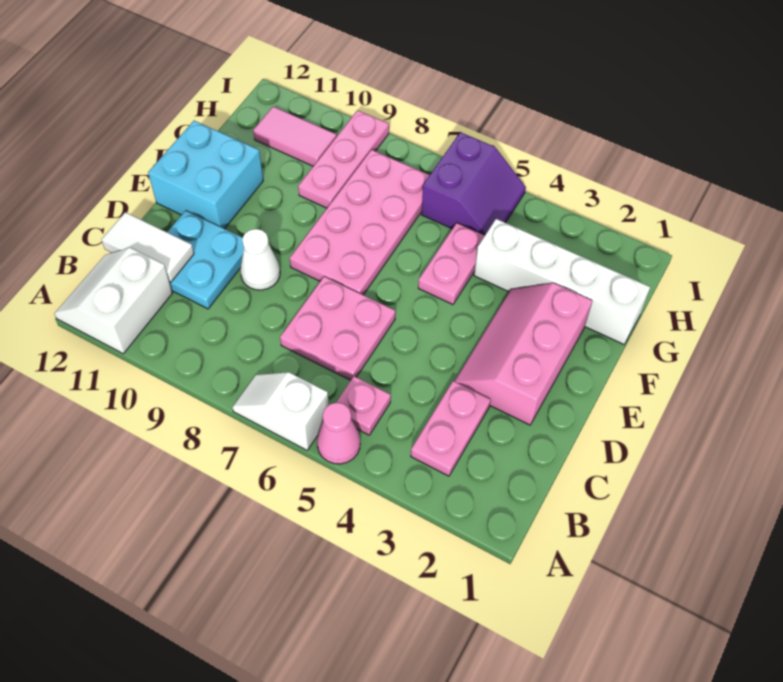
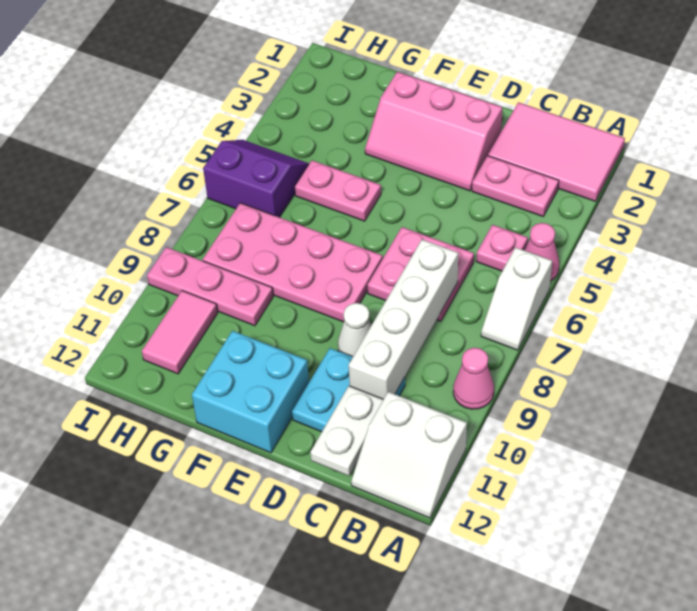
none -> pink 2x3 tile [488,102,625,201]
none -> pink 1x1 cone [453,348,494,409]
white 1x2 tile [101,212,194,282] -> white 1x2 plate [310,386,383,476]
white 1x4 brick [474,219,650,344] -> white 1x4 brick moved to [349,239,458,399]

